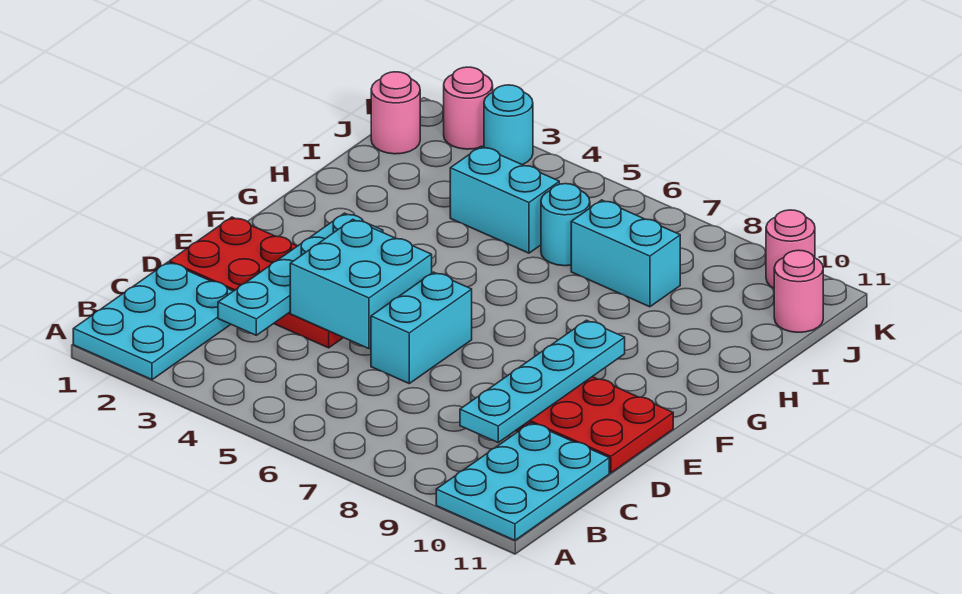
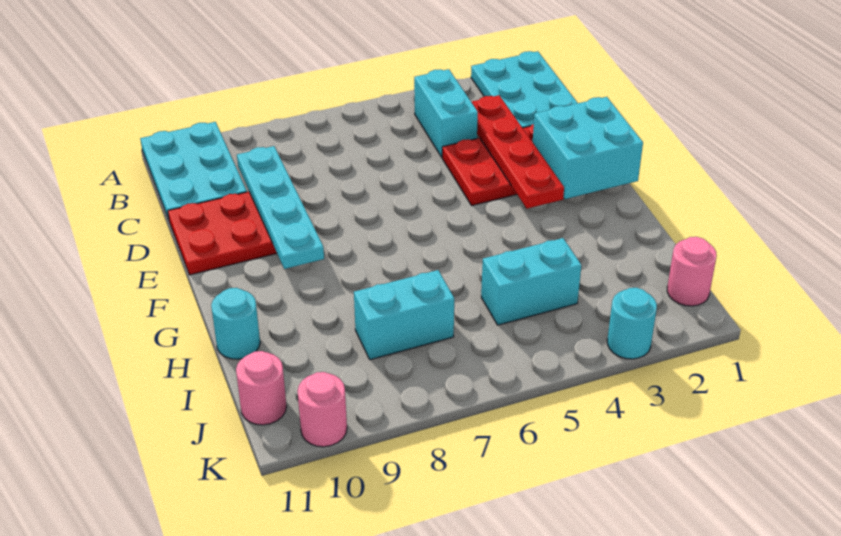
cyan 1x4 plate [218,213,383,335] -> red 1x4 plate [472,95,564,209]
cyan 2x2 brick [290,220,432,349] -> cyan 2x2 brick moved to [533,97,643,199]
cyan 1x2 brick [371,272,472,383] -> cyan 1x2 brick moved to [414,69,478,157]
cyan 1x1 round brick [541,184,590,266] -> cyan 1x1 round brick moved to [211,288,260,359]
pink 1x1 round brick [444,67,493,149] -> none

